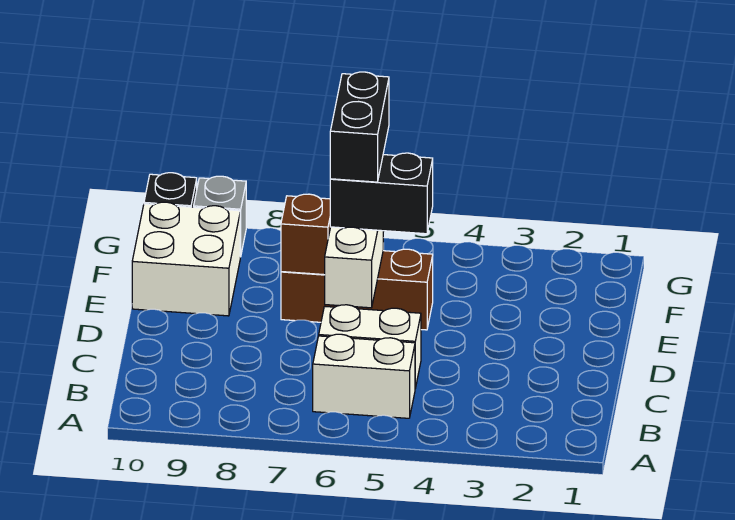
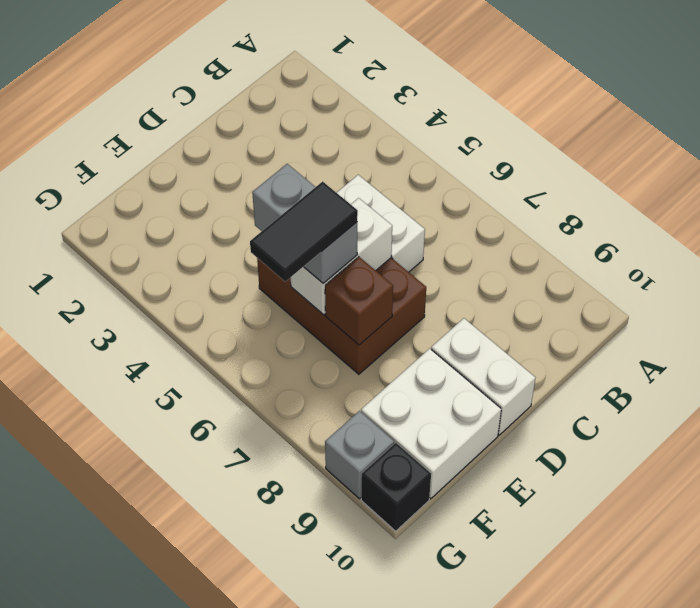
white 1x2 brick [313,334,415,418] -> white 1x2 brick moved to [431,318,535,435]
brown 1x3 brick [281,249,433,330] -> brown 2x3 brick [257,258,426,374]
black 1x2 brick [330,153,433,234] -> grey 1x2 brick [252,164,357,283]
black 1x2 brick [330,72,389,182] -> black 1x2 tile [250,181,358,281]

